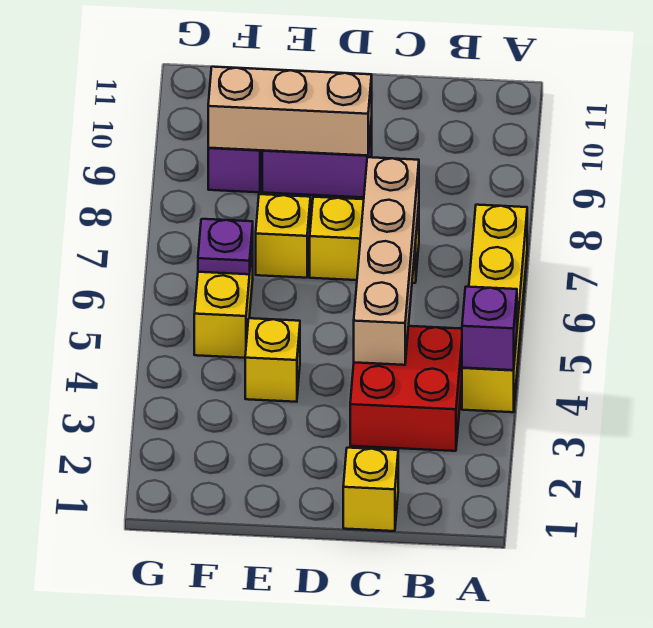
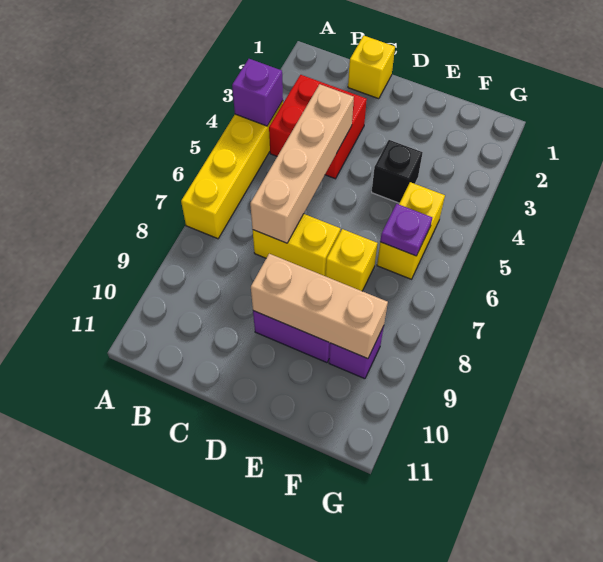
yellow 1x1 brick [245,318,300,402] -> black 1x1 brick [372,140,423,203]

